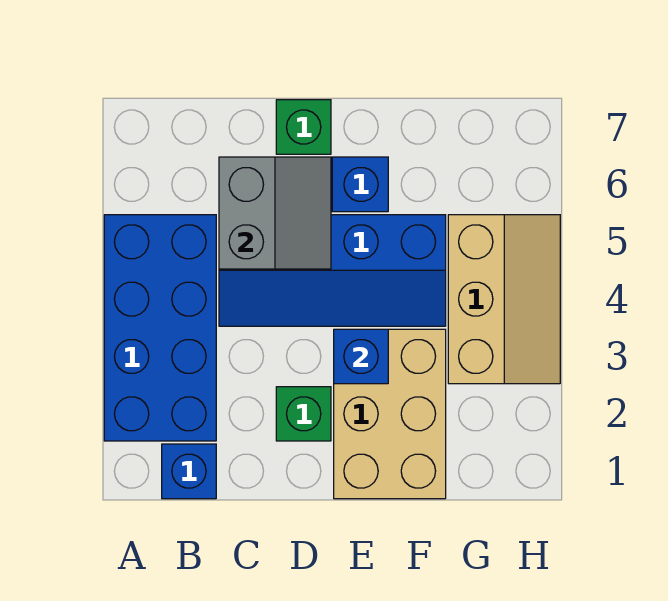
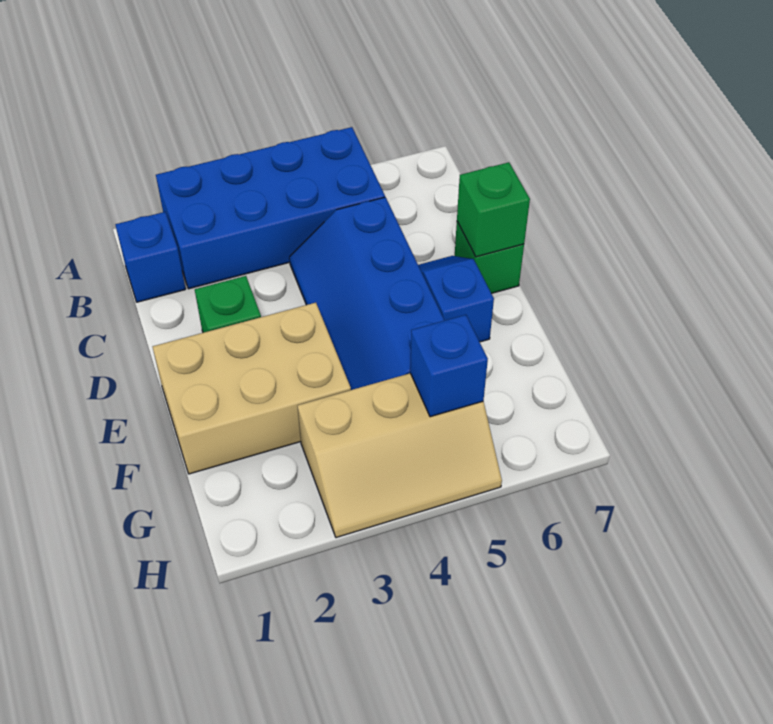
grey 2x2 slope [219,157,331,269] -> none
none -> green 1x1 brick [457,162,530,257]
blue 1x1 brick [334,329,388,384] -> blue 1x1 brick moved to [410,315,488,417]

